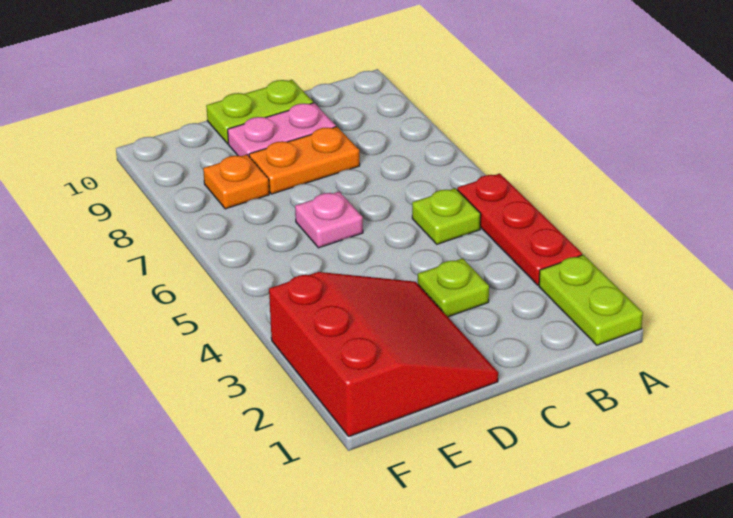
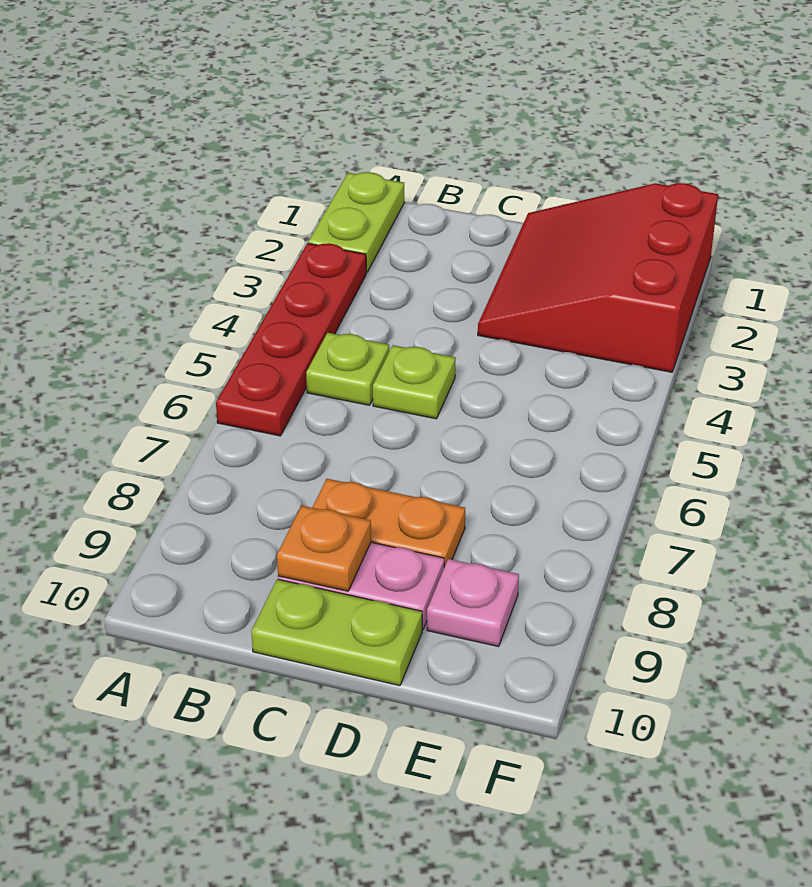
red 1x3 plate [457,174,582,285] -> red 1x4 plate [216,243,366,436]
lime 1x1 plate [418,258,489,317] -> lime 1x1 plate moved to [373,345,456,419]
pink 1x1 plate [295,192,363,248] -> pink 1x1 plate moved to [427,559,519,647]
orange 1x1 plate [203,155,269,209] -> orange 1x1 plate moved to [277,505,371,591]

